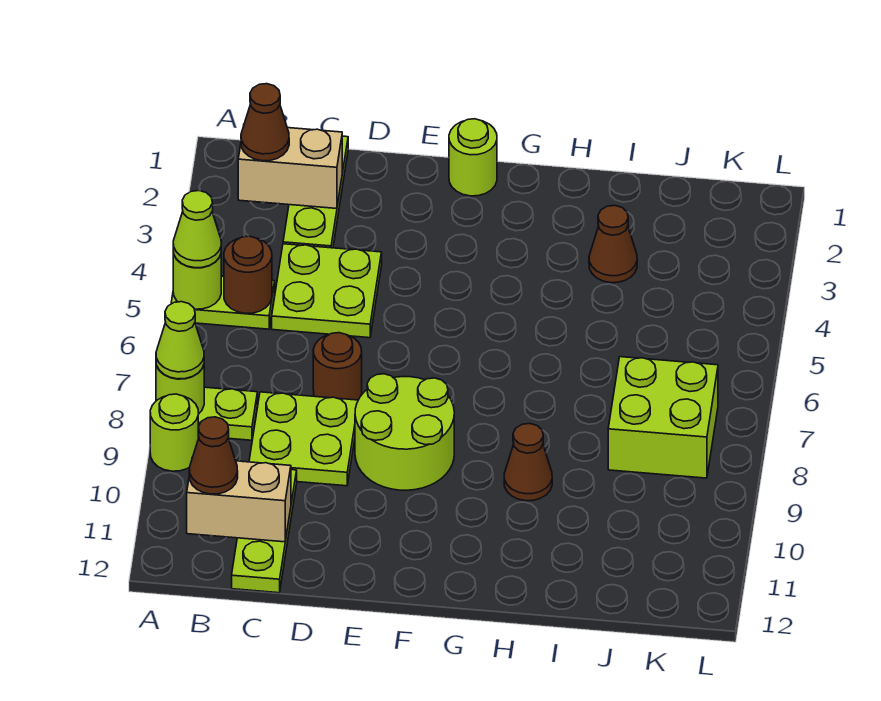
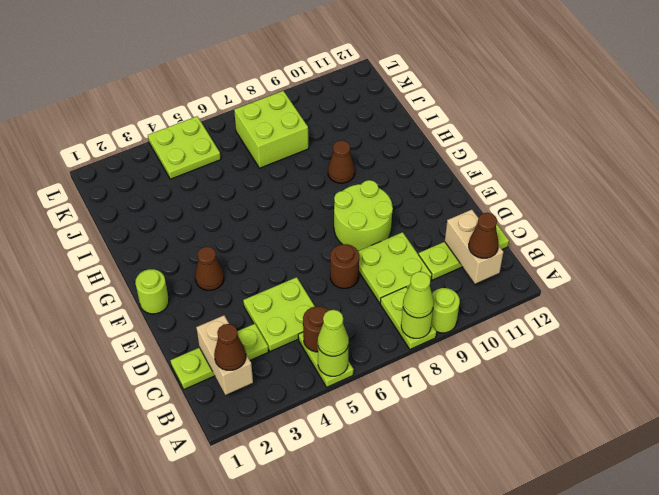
brown 1x1 cone [589,206,637,283] -> brown 1x1 cone moved to [195,247,224,290]
none -> lime 2x2 plate [148,116,221,179]

